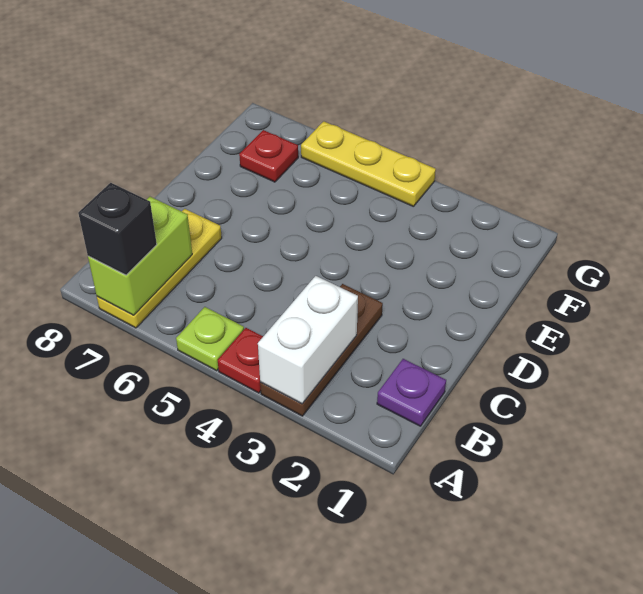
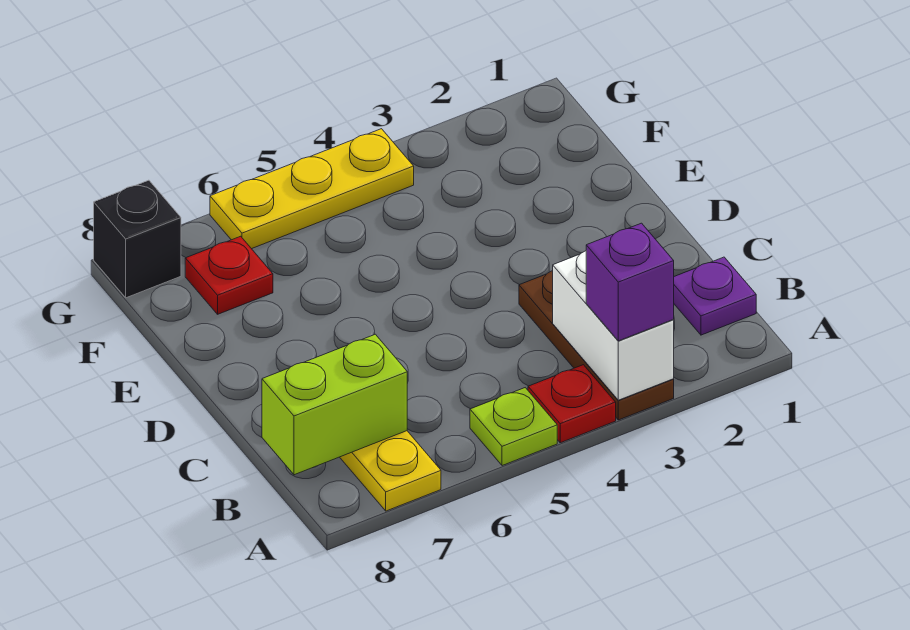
none -> purple 1x1 brick [586,223,674,341]
lime 1x2 brick [88,197,192,315] -> lime 1x2 brick turned to [262,334,407,475]
black 1x1 brick [78,183,157,275] -> black 1x1 brick moved to [94,180,181,298]

